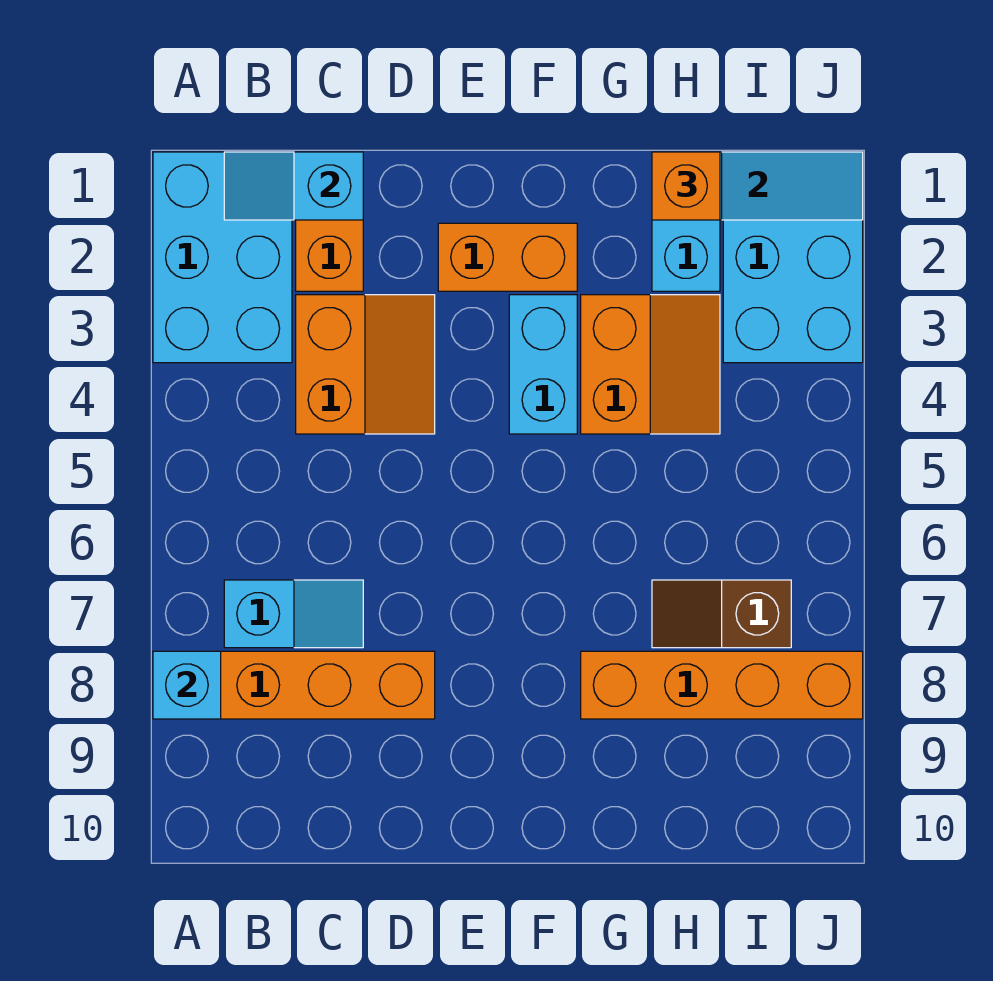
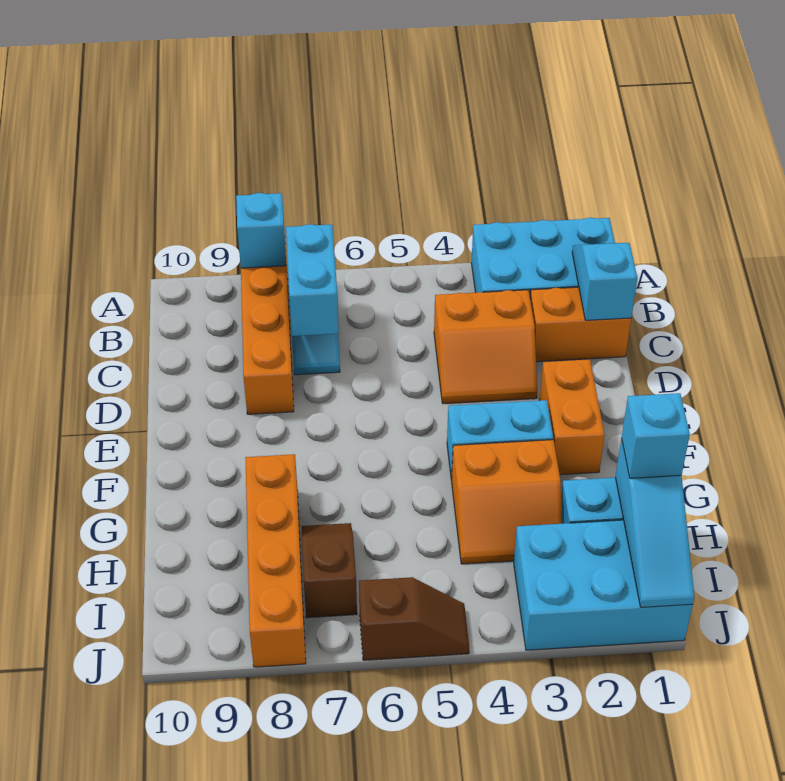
none -> cyan 1x2 brick [286,224,339,336]
orange 1x1 brick [652,152,720,220] -> cyan 1x1 brick [622,393,690,478]
none -> brown 1x2 slope [359,577,469,660]

